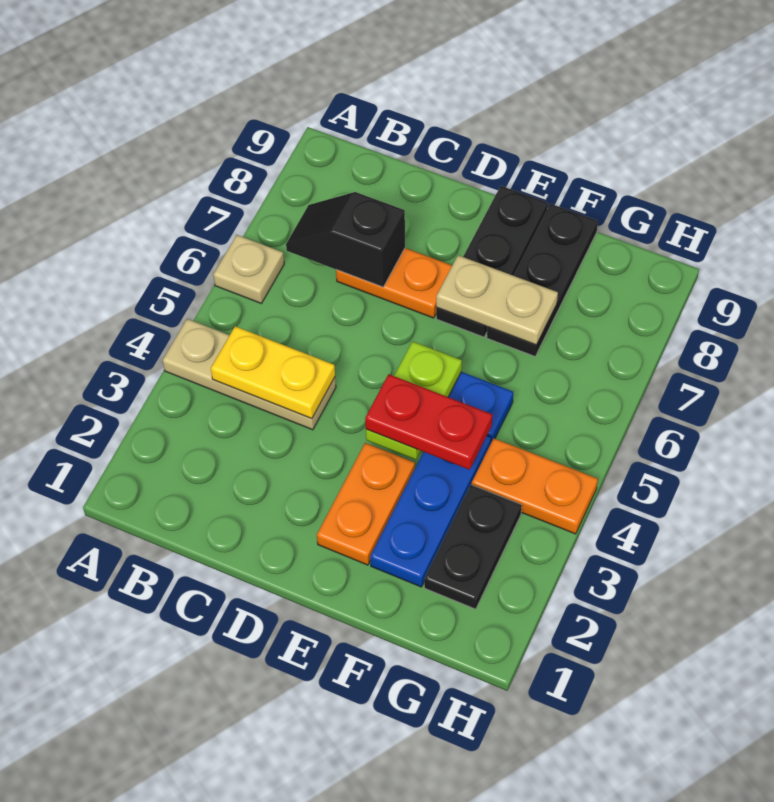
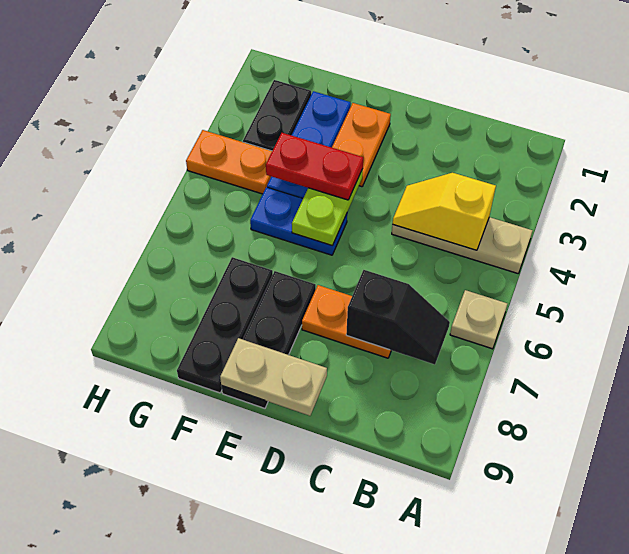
yellow 1x2 plate [211,326,335,419] -> yellow 1x2 slope [393,173,496,250]
tan 1x2 plate [436,255,558,345] -> tan 1x2 plate moved to [220,338,327,416]

